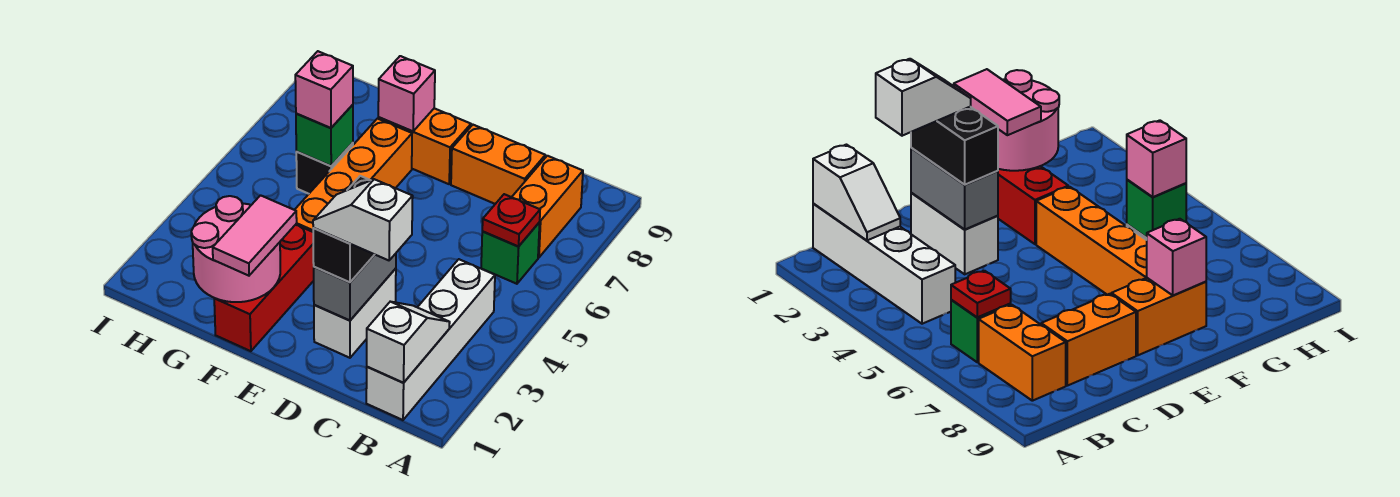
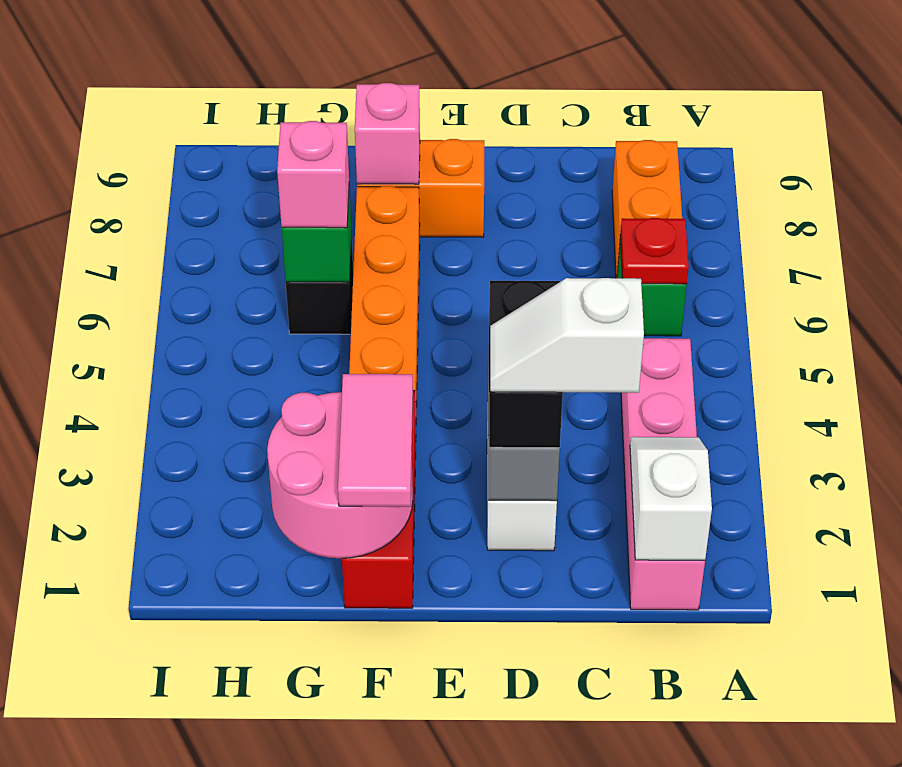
white 1x4 brick [366,259,495,420] -> pink 1x4 brick [621,338,705,610]
orange 1x2 brick [451,125,545,204] -> none

